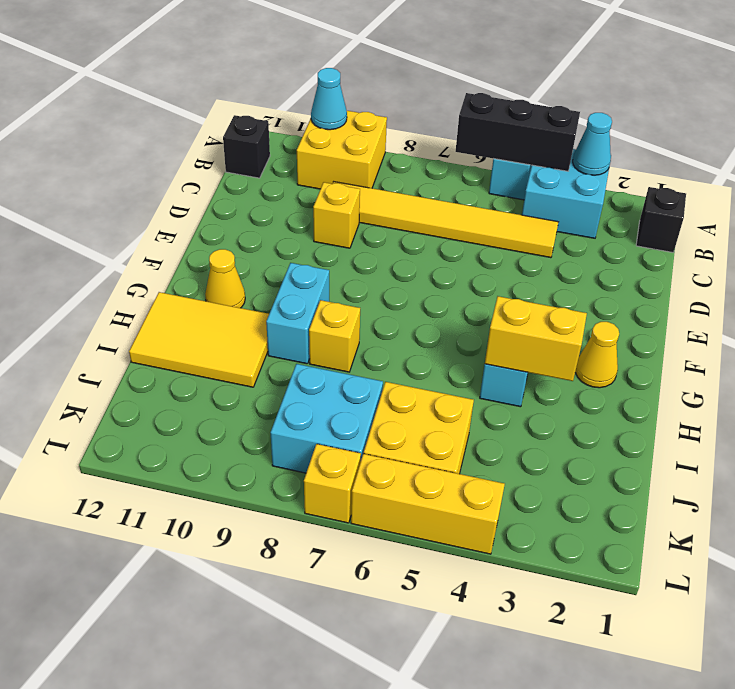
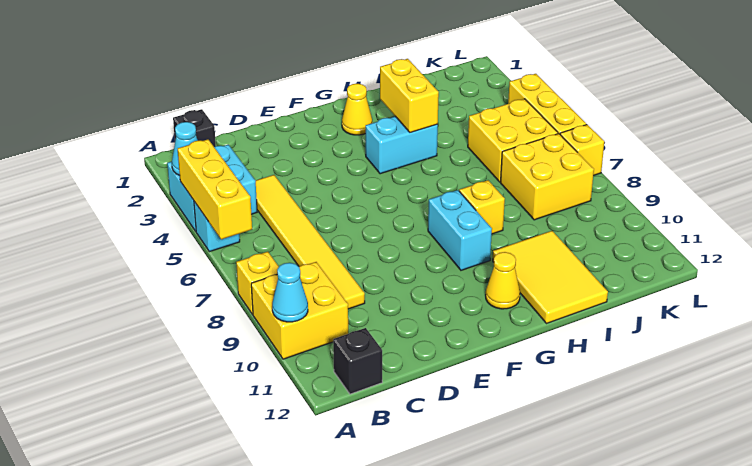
black 1x3 brick [456,93,580,171] -> yellow 1x3 brick [178,139,252,239]
yellow 1x1 brick [313,182,360,248] -> yellow 1x1 brick moved to [236,252,279,314]
cyan 1x2 brick [266,263,329,364] -> cyan 1x2 brick turned to [428,190,492,270]
cyan 2x2 brick [271,364,383,473] -> yellow 2x2 brick [501,134,594,220]

